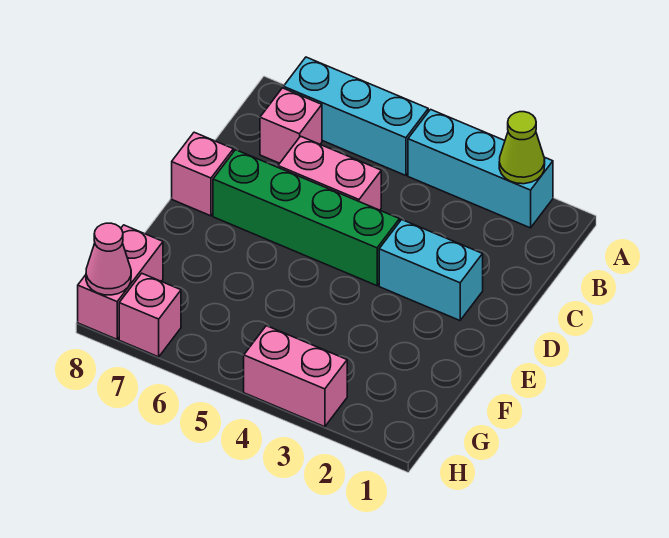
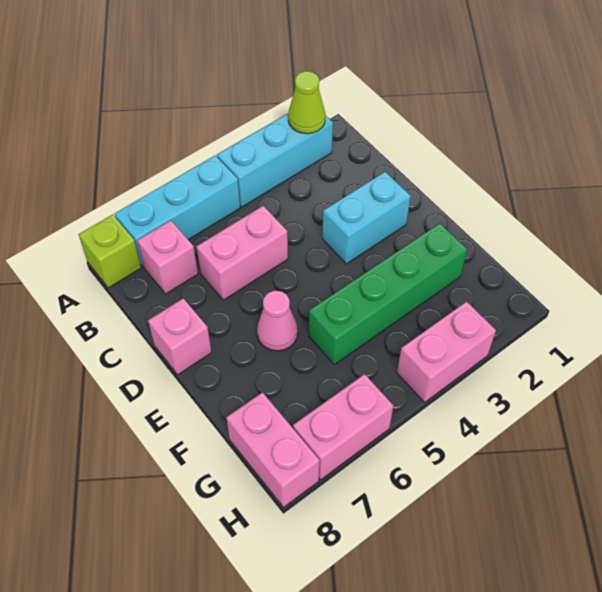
none -> lime 1x1 brick [79,214,141,288]
green 1x4 brick [213,150,400,286] -> green 1x4 brick moved to [309,223,467,365]
pink 1x1 brick [119,273,181,357] -> pink 1x2 brick [293,374,393,480]
pink 1x1 cone [86,223,131,295] -> pink 1x1 cone moved to [257,291,298,351]

